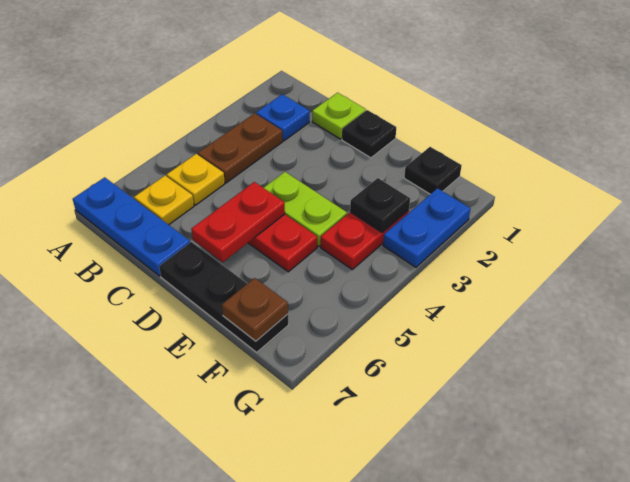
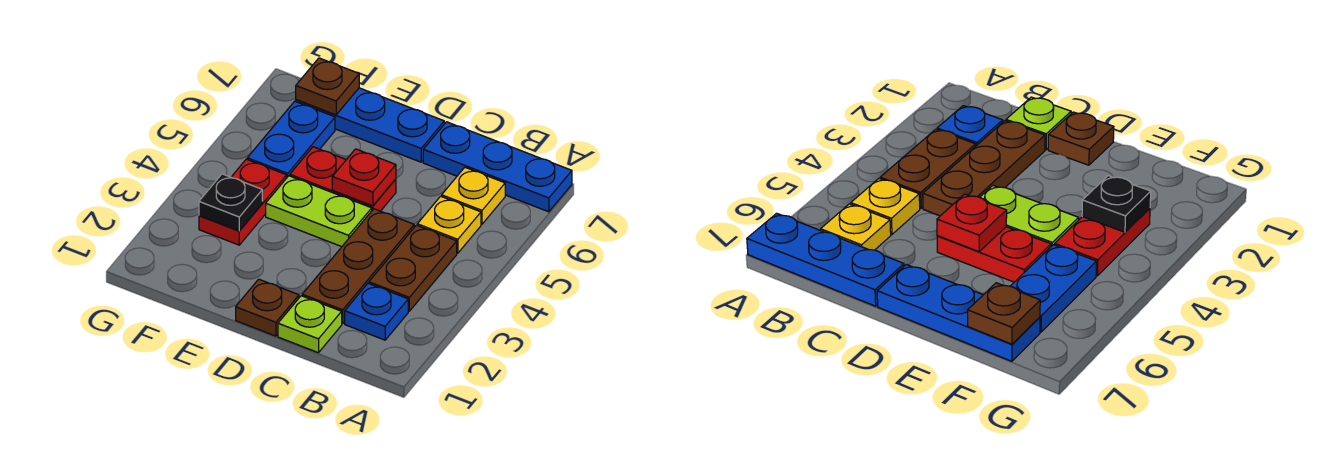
none -> brown 1x3 plate [302,209,414,324]
black 1x1 plate [342,110,396,158] -> brown 1x1 plate [236,279,299,336]
red 1x2 plate [191,182,285,262] -> red 1x1 plate [332,149,396,206]
black 1x3 plate [159,242,289,352] -> blue 1x3 plate [296,88,444,162]
black 1x1 plate [404,147,462,194] -> none
blue 1x2 plate [383,188,470,267] -> blue 1x2 plate moved to [247,101,335,177]

